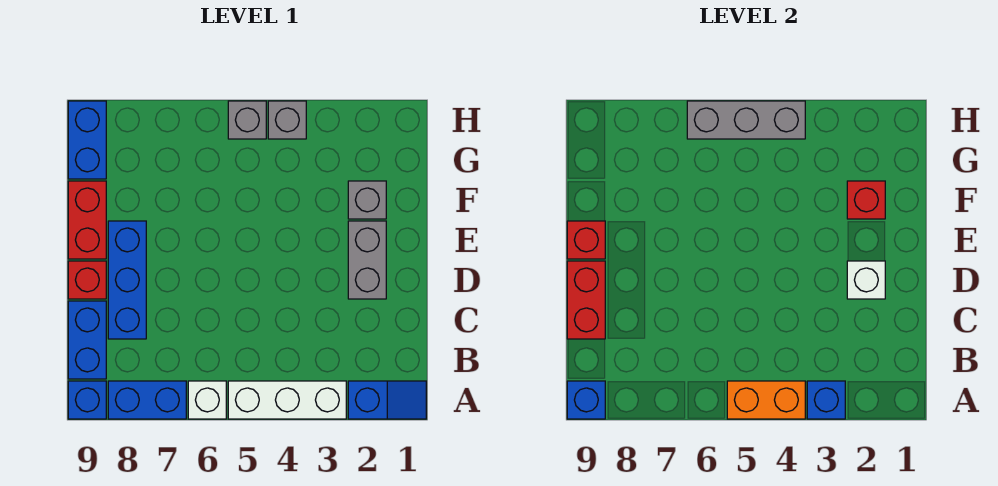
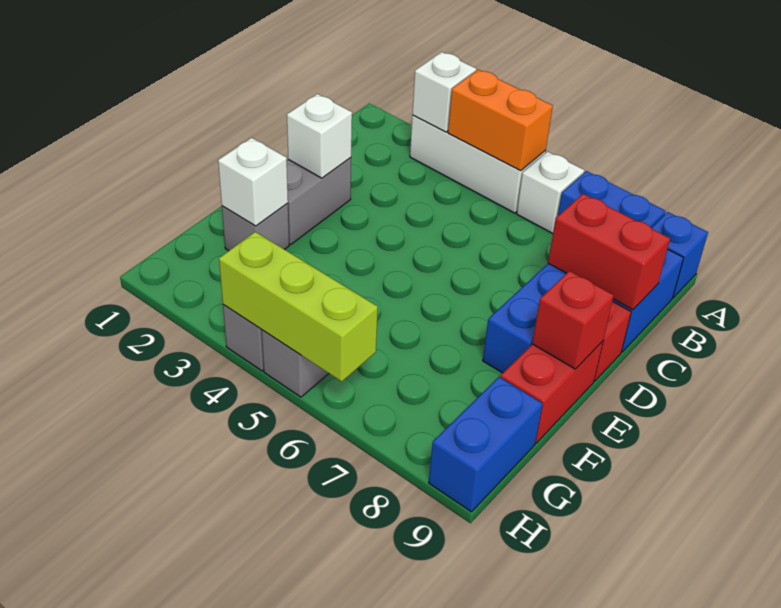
blue 1x2 slope [348,381,426,419] -> none
blue 1x1 brick [807,381,845,419] -> white 1x1 brick [412,52,476,132]
blue 1x1 brick [567,381,605,419] -> none
red 1x2 brick [567,261,605,339] -> red 1x2 brick turned to [548,194,670,310]
red 1x1 brick [847,181,885,219] -> white 1x1 brick [218,138,288,226]
grey 1x3 brick [687,101,805,139] -> lime 1x3 brick [219,232,378,382]

